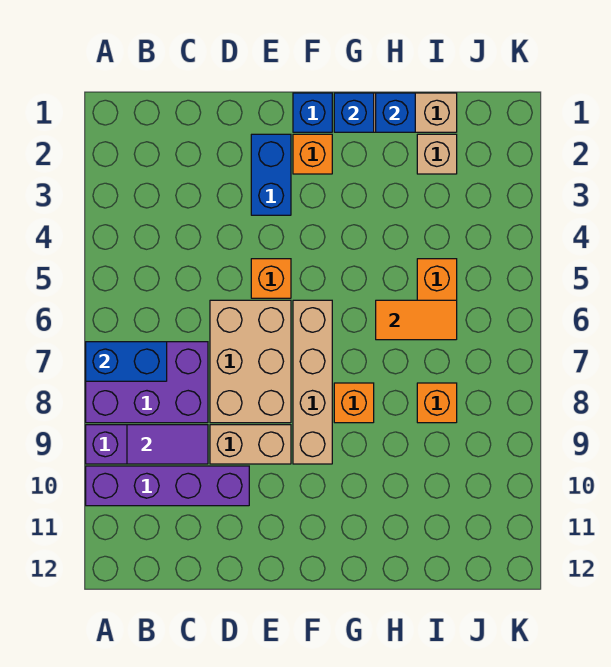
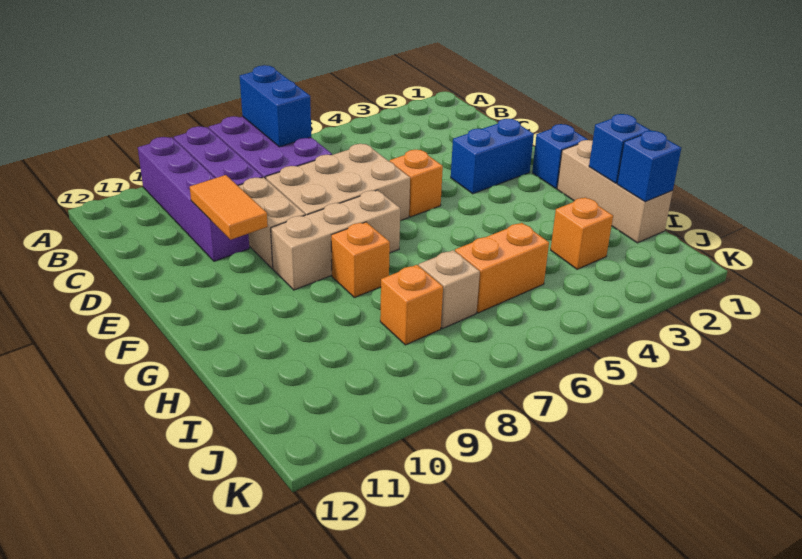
purple 1x2 tile [127,425,208,464] -> none
orange 1x1 brick [293,134,332,174] -> orange 1x1 brick moved to [551,197,613,269]
tan 1x4 brick [293,300,332,464] -> tan 1x3 brick [271,190,400,290]
blue 1x1 brick [334,93,374,132] -> blue 1x1 brick moved to [617,130,681,202]
orange 1x2 tile [376,300,457,340] -> orange 1x2 tile moved to [190,175,268,240]
tan 1x1 brick [417,134,457,174] -> tan 1x1 brick moved to [419,250,480,329]

